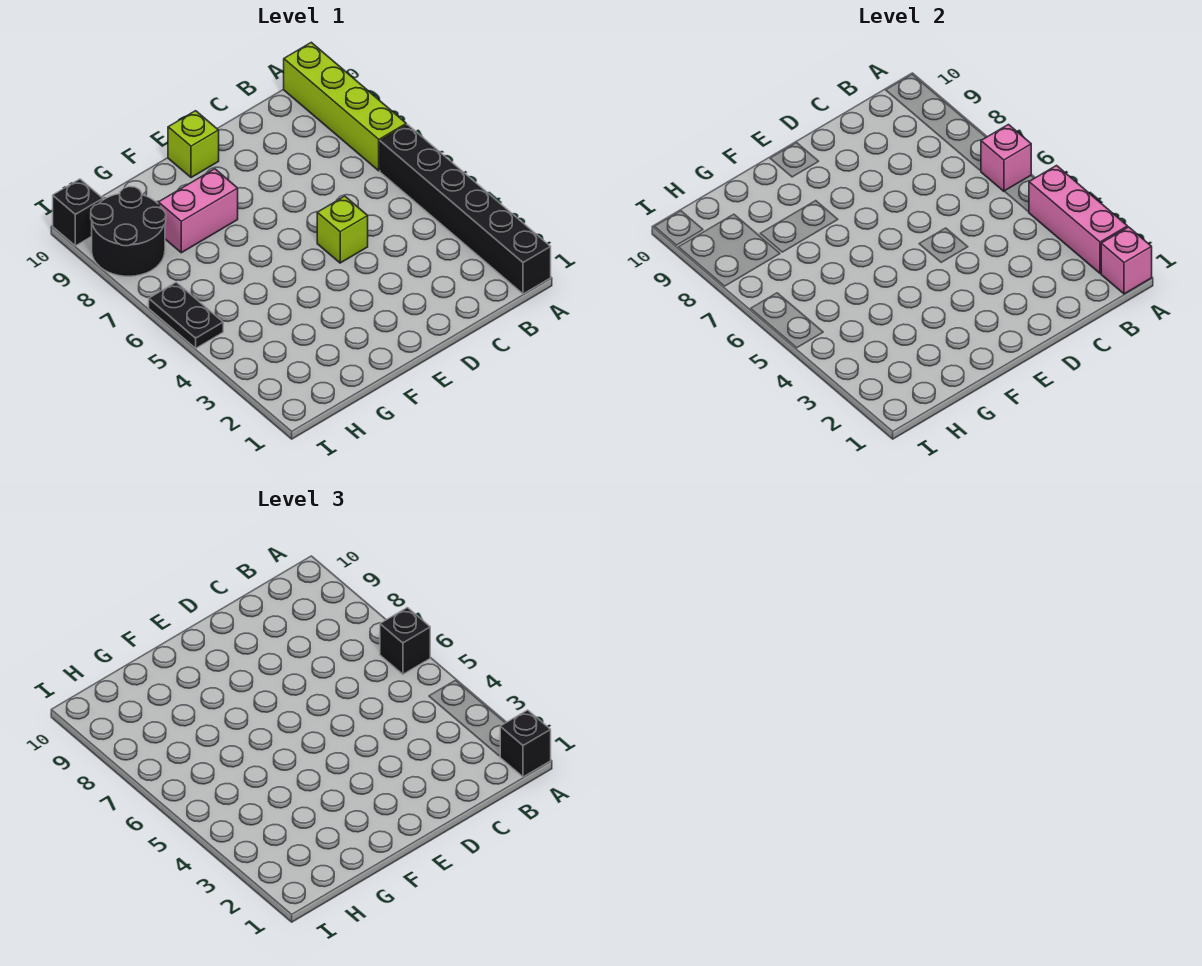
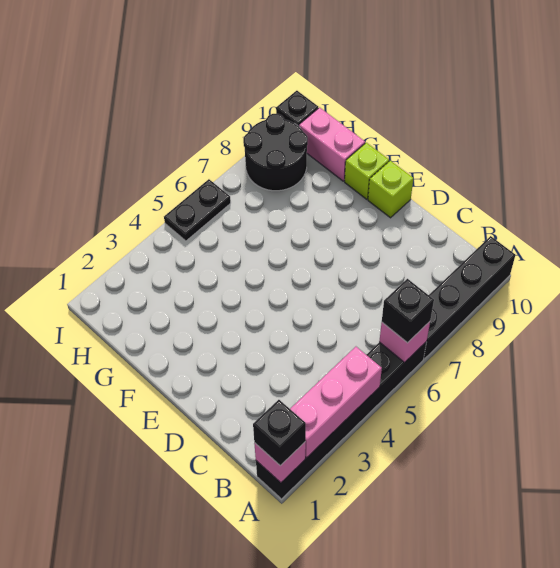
lime 1x4 brick [284,42,406,171] -> black 1x4 brick [424,236,515,359]
lime 1x1 brick [317,196,368,263] -> lime 1x1 brick moved to [345,143,389,199]
pink 1x2 brick [158,169,238,253] -> pink 1x2 brick moved to [299,107,365,181]

